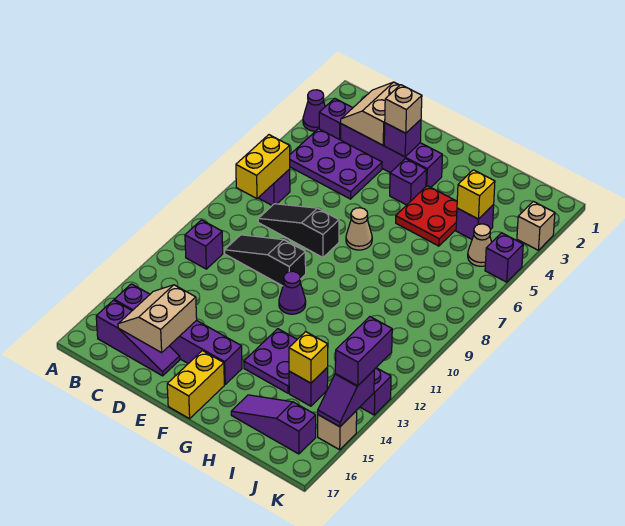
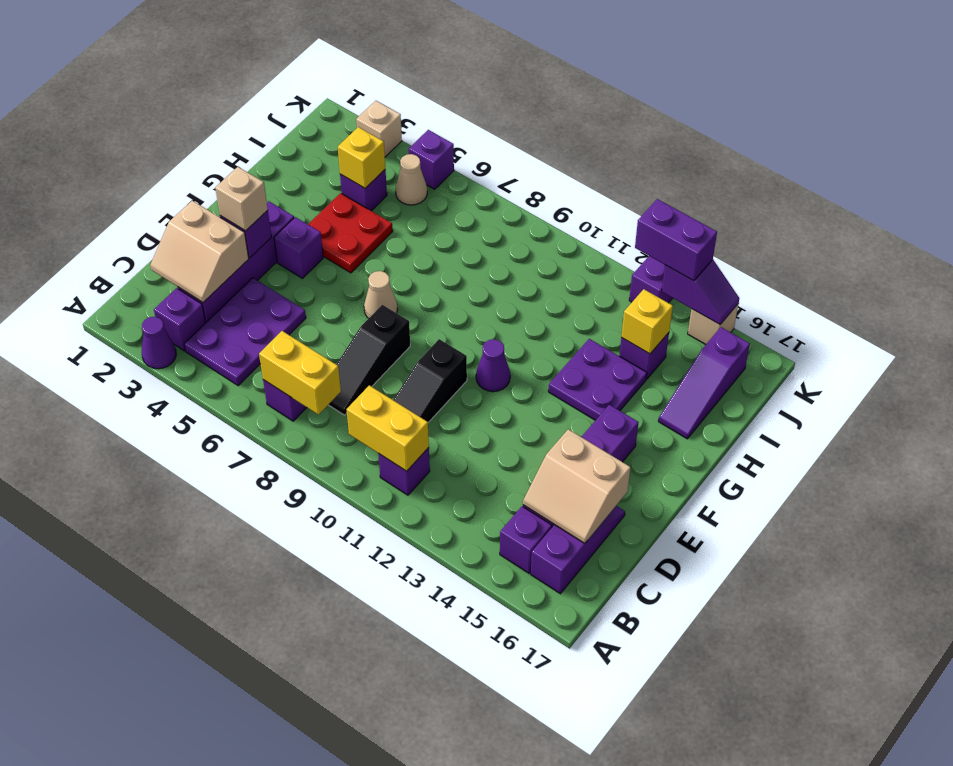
yellow 1x2 brick [167,351,224,419] -> yellow 1x2 brick moved to [346,385,429,471]

